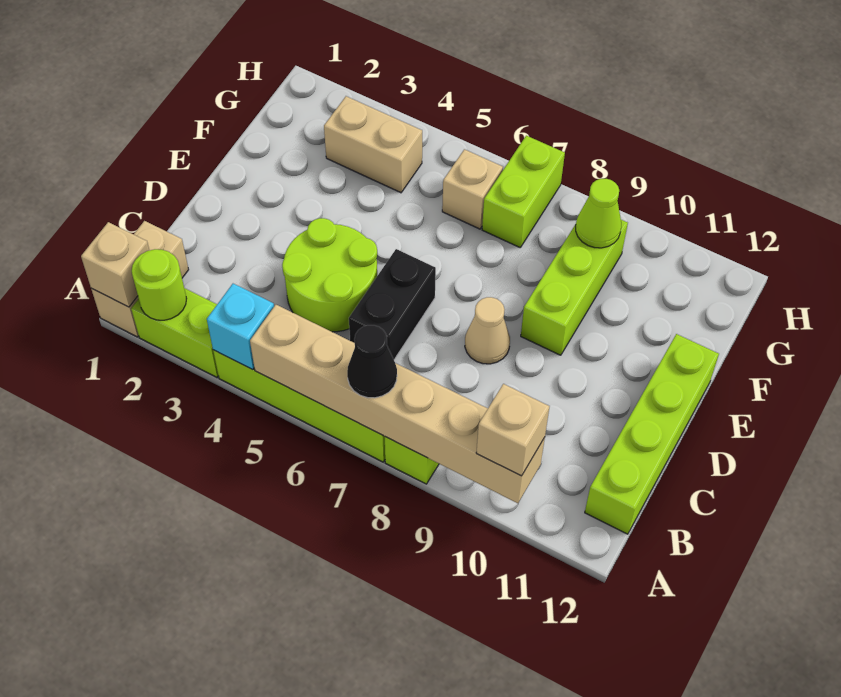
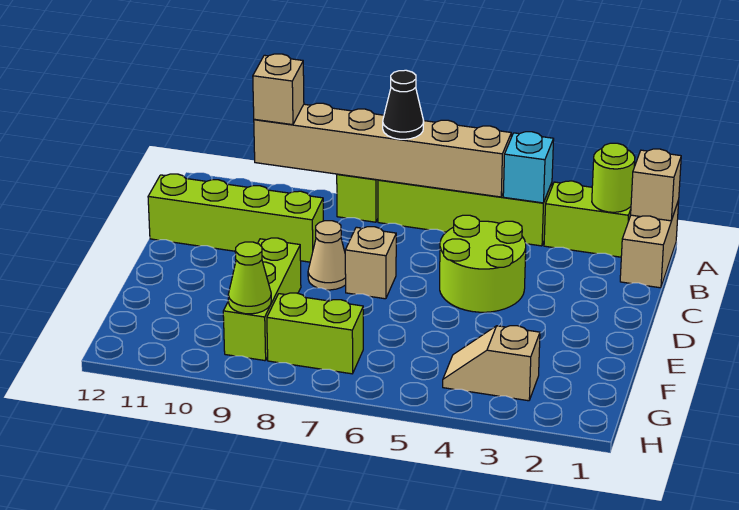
lime 1x4 brick [585,334,719,534] -> lime 1x4 brick turned to [148,174,323,262]
black 1x2 brick [349,249,436,359] -> none
tan 1x2 brick [324,96,422,193] -> tan 1x2 slope [443,326,540,401]
tan 1x1 brick [442,149,503,229] -> tan 1x1 brick moved to [345,227,396,299]
lime 1x2 brick [482,136,565,247] -> lime 1x2 brick turned to [267,293,363,374]

